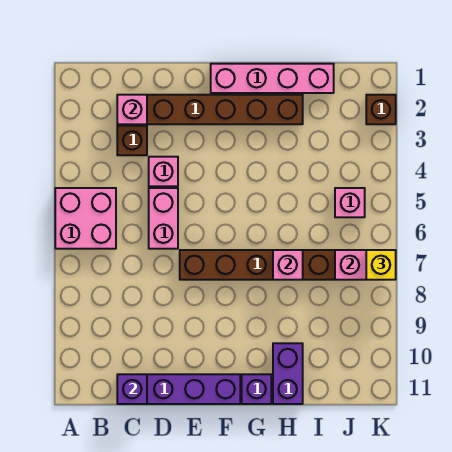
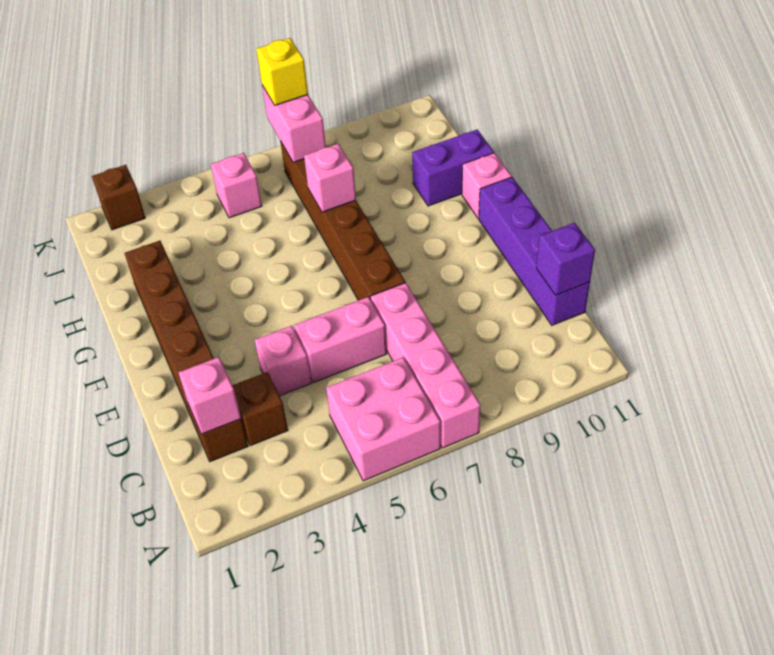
pink 1x4 brick [211,64,334,93] -> pink 1x4 brick moved to [370,283,480,448]
purple 1x1 brick [242,374,271,404] -> pink 1x1 brick [462,153,512,219]

